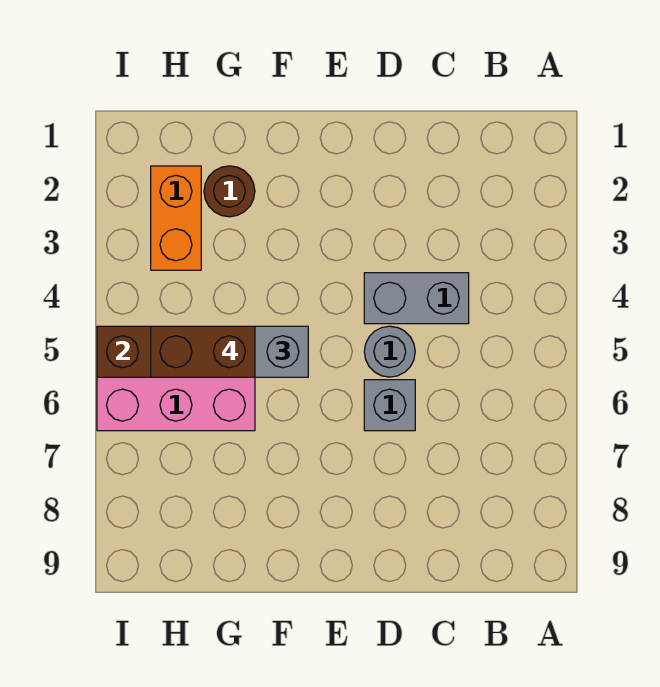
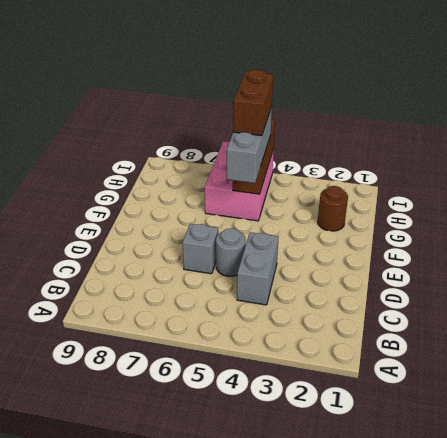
orange 1x2 brick [151,166,201,270] -> none

